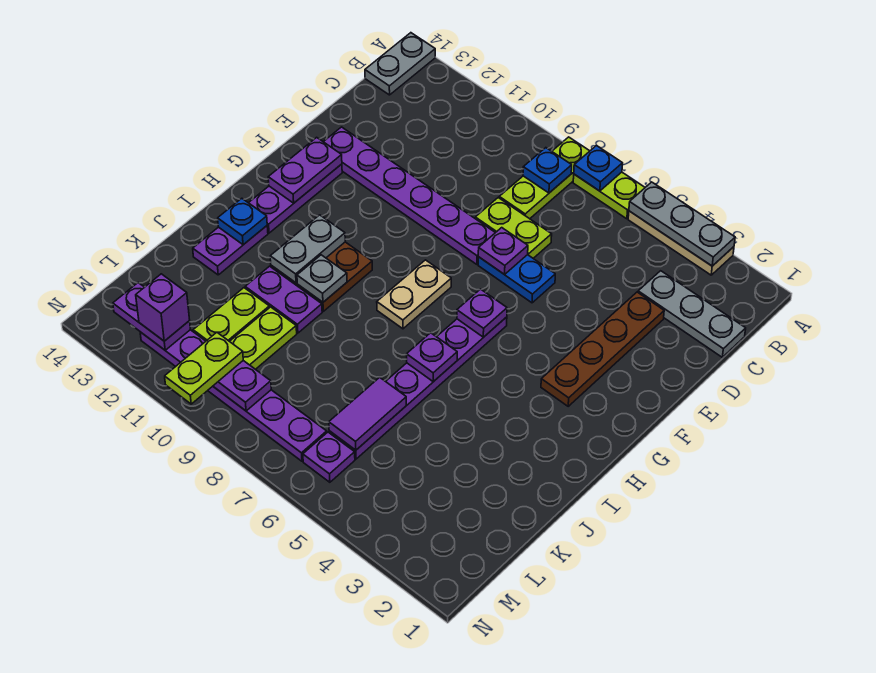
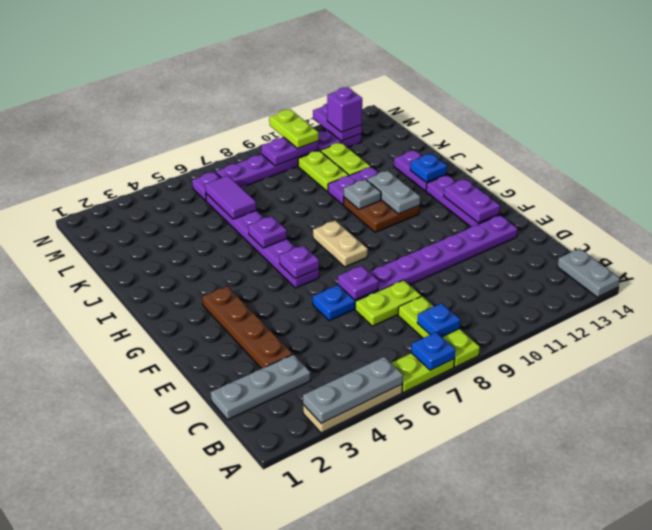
purple 1x2 plate [113,283,191,350] -> purple 1x2 plate turned to [313,104,362,141]

